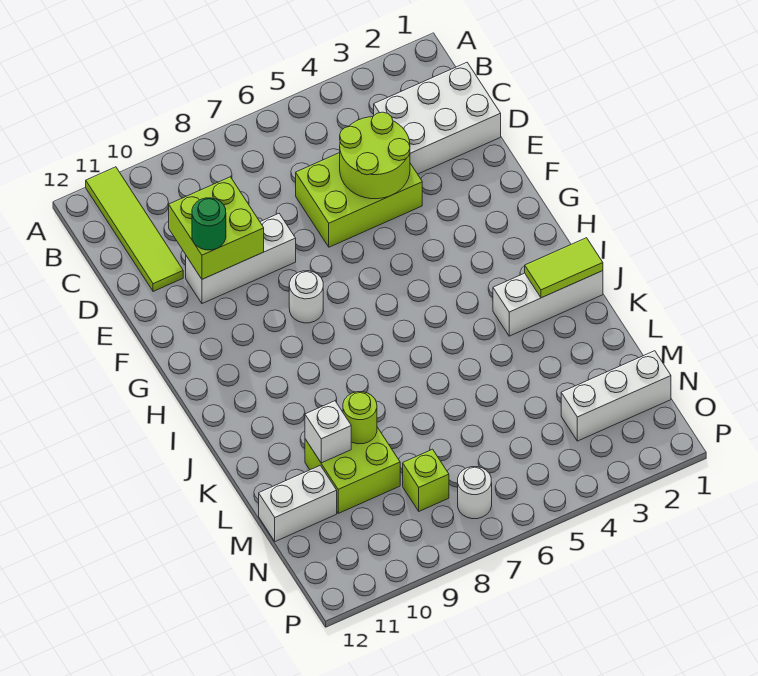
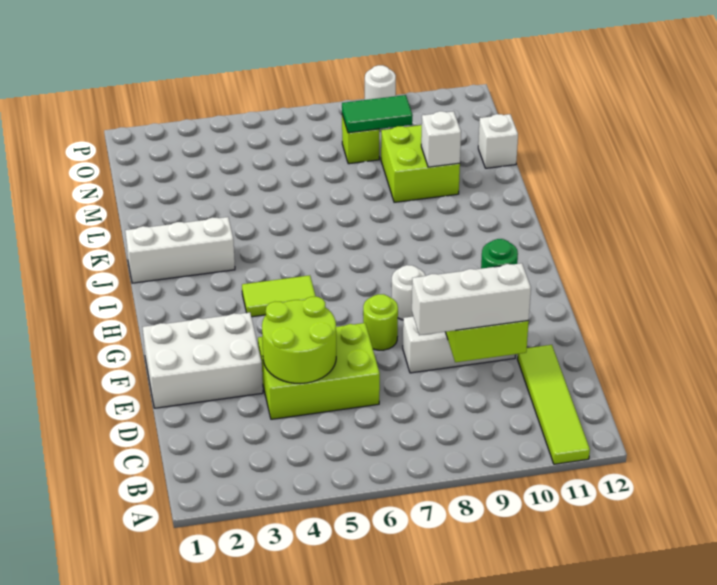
white 2x3 brick [374,63,501,174] -> white 2x3 brick moved to [143,312,263,408]
lime 1x2 tile [525,238,603,298] -> lime 1x2 tile moved to [242,275,316,317]
lime 1x1 round brick [343,392,377,444] -> lime 1x1 round brick moved to [363,294,398,350]
white 1x2 brick [259,465,337,542] -> white 1x1 brick [478,114,518,168]
white 1x3 brick [561,351,671,441] -> white 1x3 brick moved to [412,263,531,335]
none -> green 1x2 tile [342,95,413,133]
white 1x1 round brick [458,467,492,519] -> white 1x1 round brick moved to [365,65,396,100]

